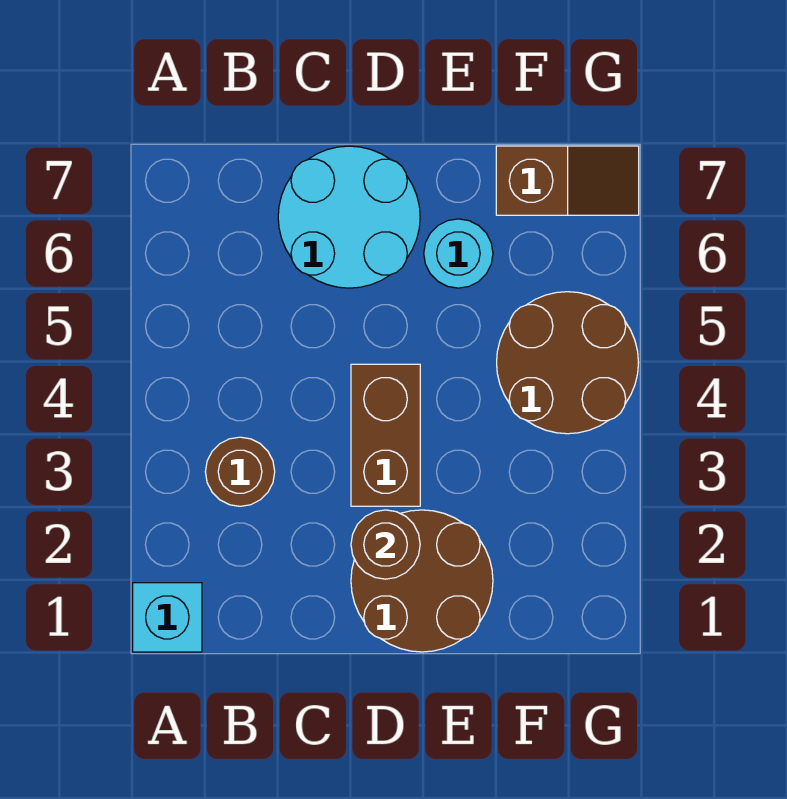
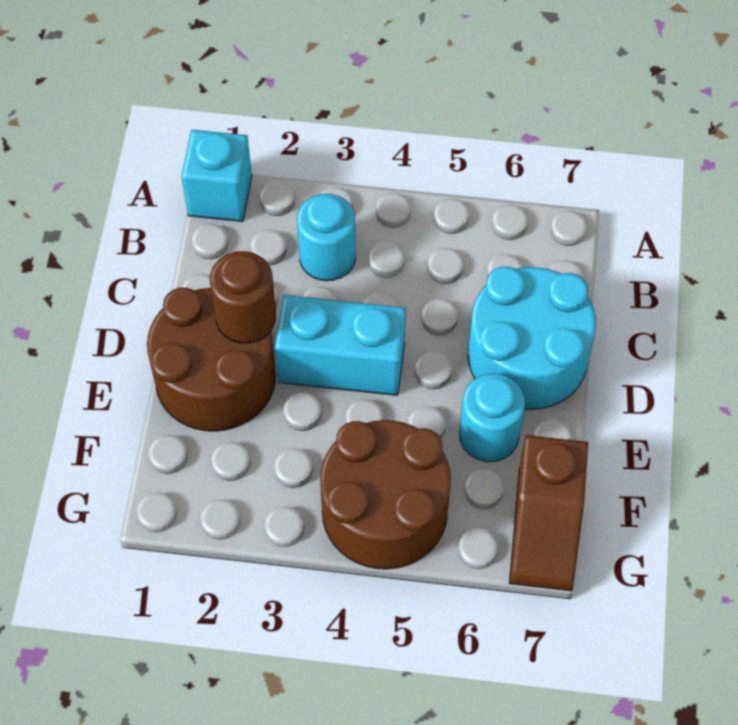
brown 1x1 round brick [205,437,275,506] -> cyan 1x1 round brick [297,194,356,281]
brown 1x2 brick [351,364,420,506] -> cyan 1x2 brick [275,295,406,395]

